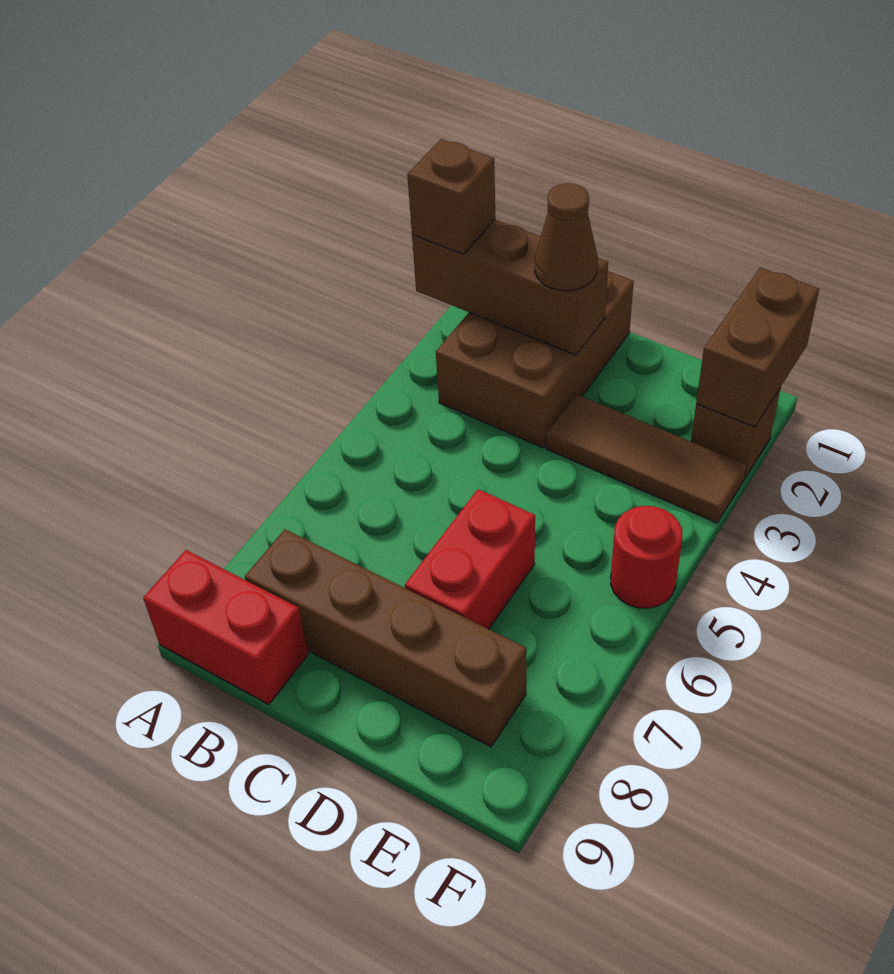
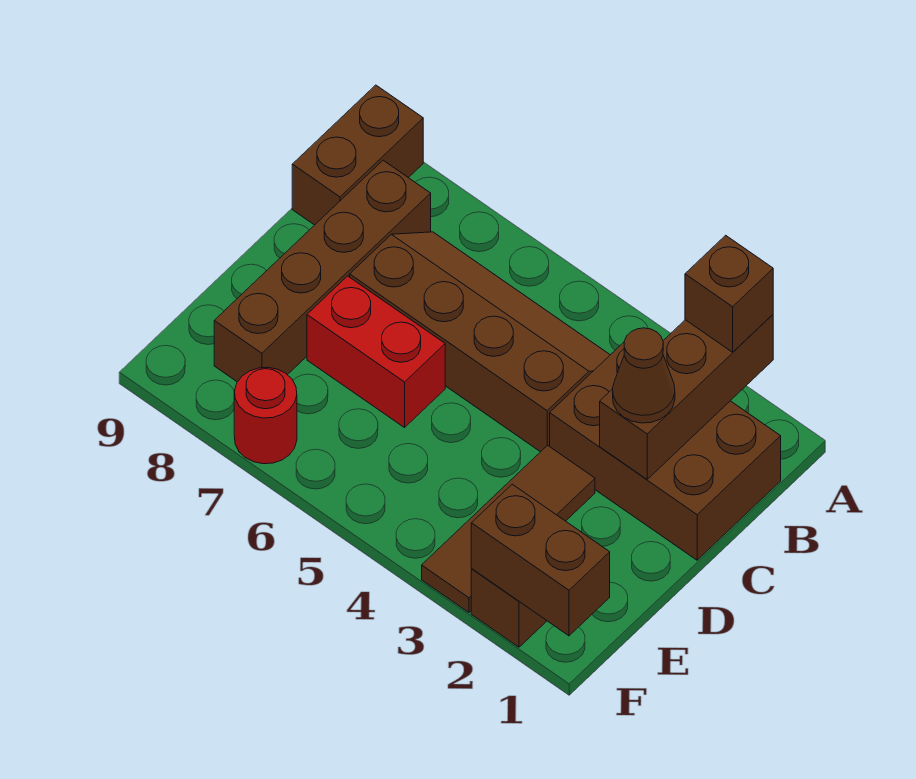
red 1x2 brick [143,550,308,705] -> brown 1x2 brick [292,85,423,225]
none -> brown 2x4 slope [350,232,610,452]
red 1x1 round brick [611,506,682,608] -> red 1x1 round brick moved to [234,368,297,464]

